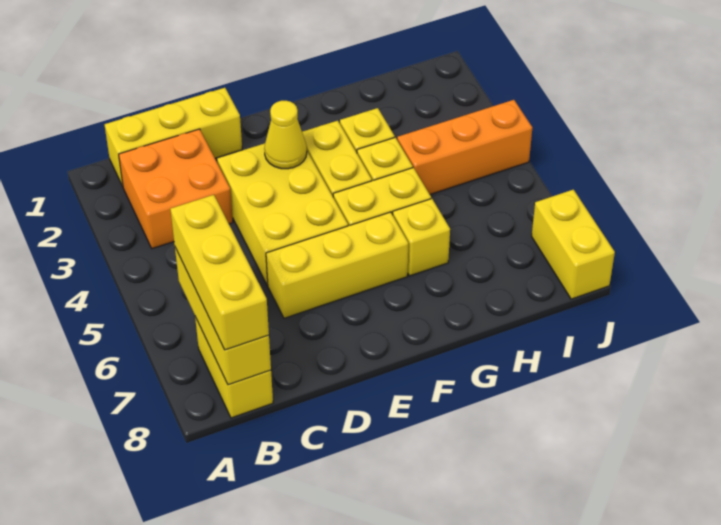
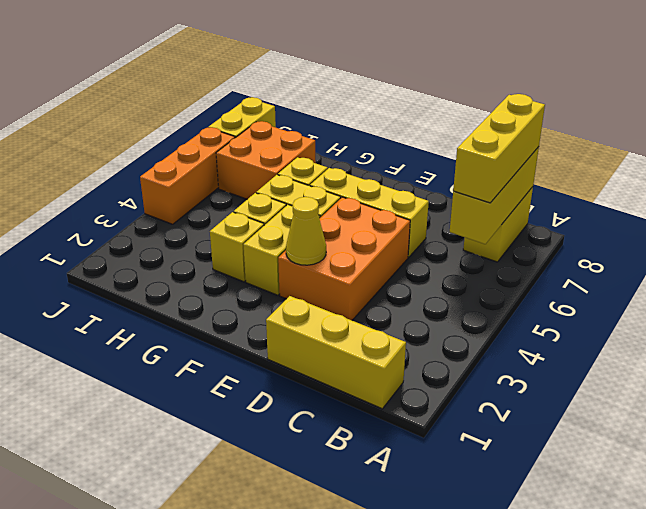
orange 2x2 brick [119,129,233,249] -> orange 2x2 brick moved to [216,121,316,199]
yellow 2x3 brick [217,143,348,285] -> orange 2x3 brick [278,197,410,320]
orange 1x3 brick [397,100,532,194] -> orange 1x3 brick turned to [140,127,235,224]

